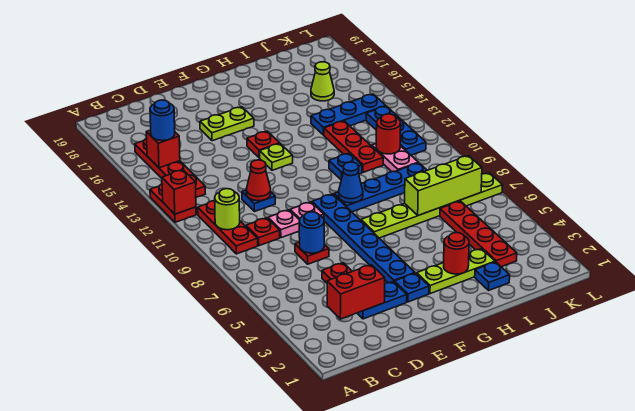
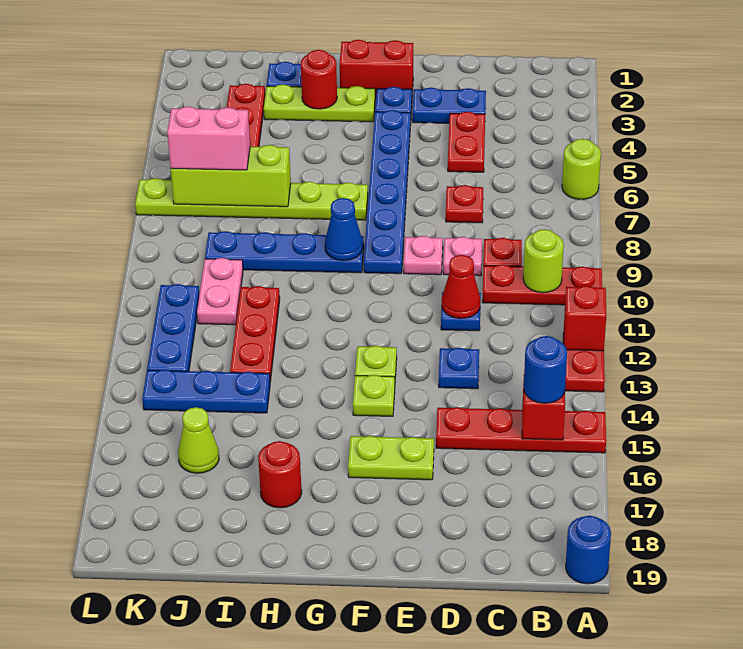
none -> lime 1x1 round brick [562,139,601,199]
red 1x3 plate [198,201,258,254] -> red 1x3 plate turned to [482,265,602,305]
red 1x4 plate [135,138,205,197] -> red 1x4 plate turned to [436,407,606,453]
red 1x2 brick [327,265,385,319] -> red 1x2 brick moved to [340,40,413,99]
blue 1x1 round brick [299,212,324,253] -> blue 1x1 round brick moved to [566,516,611,584]
red 1x1 plate [247,131,280,158] -> lime 1x1 plate [353,375,395,416]
blue 1x1 plate [329,153,362,180] -> blue 1x1 plate moved to [439,348,479,389]
none -> pink 1x2 brick [167,107,250,170]
red 1x1 round brick [376,114,401,154] -> red 1x1 round brick moved to [258,441,302,508]

